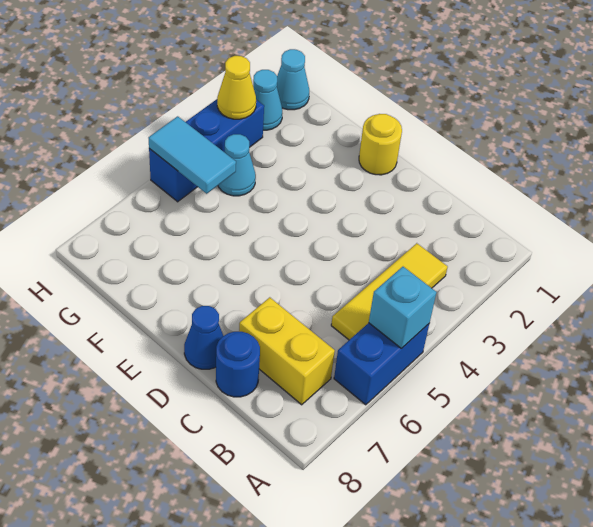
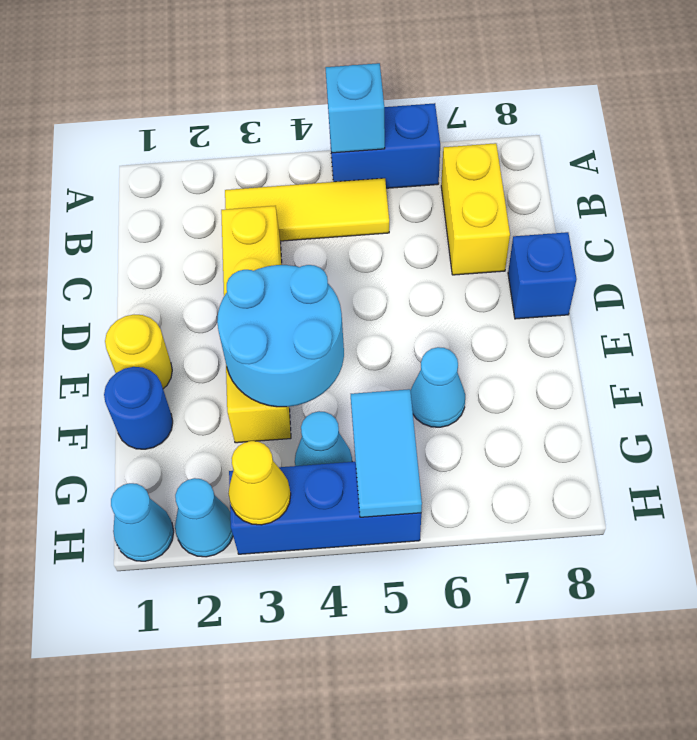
none -> yellow 1x4 brick [221,206,291,443]
blue 1x1 round brick [216,332,260,397] -> blue 1x1 round brick moved to [104,367,173,449]
blue 1x1 cone [184,306,223,369] -> blue 1x1 brick [508,232,576,319]
none -> cyan 2x2 round brick [217,265,344,407]
none -> cyan 1x1 cone [410,347,465,427]

